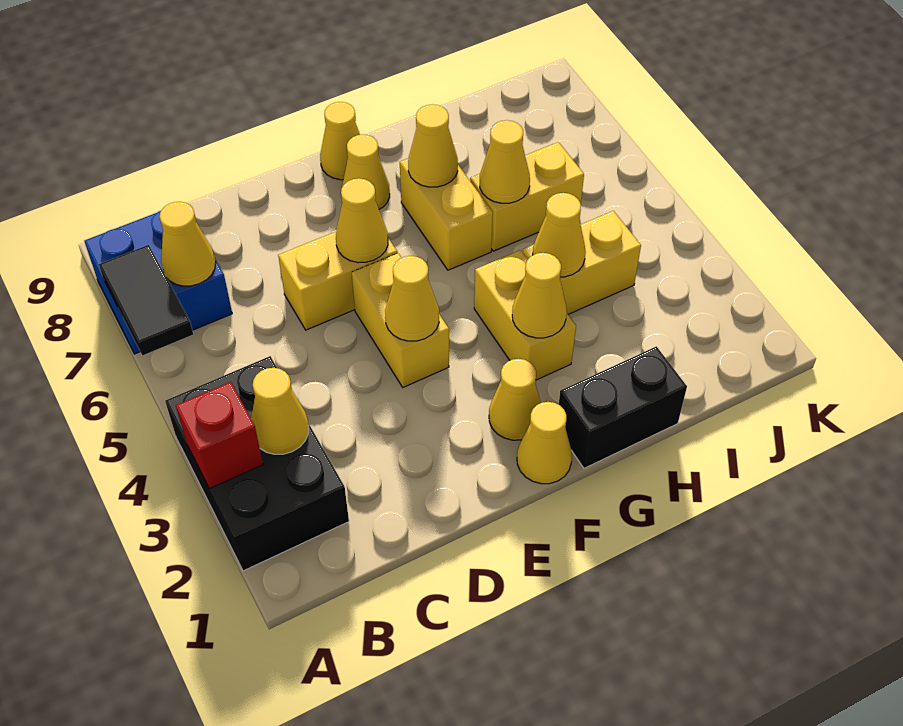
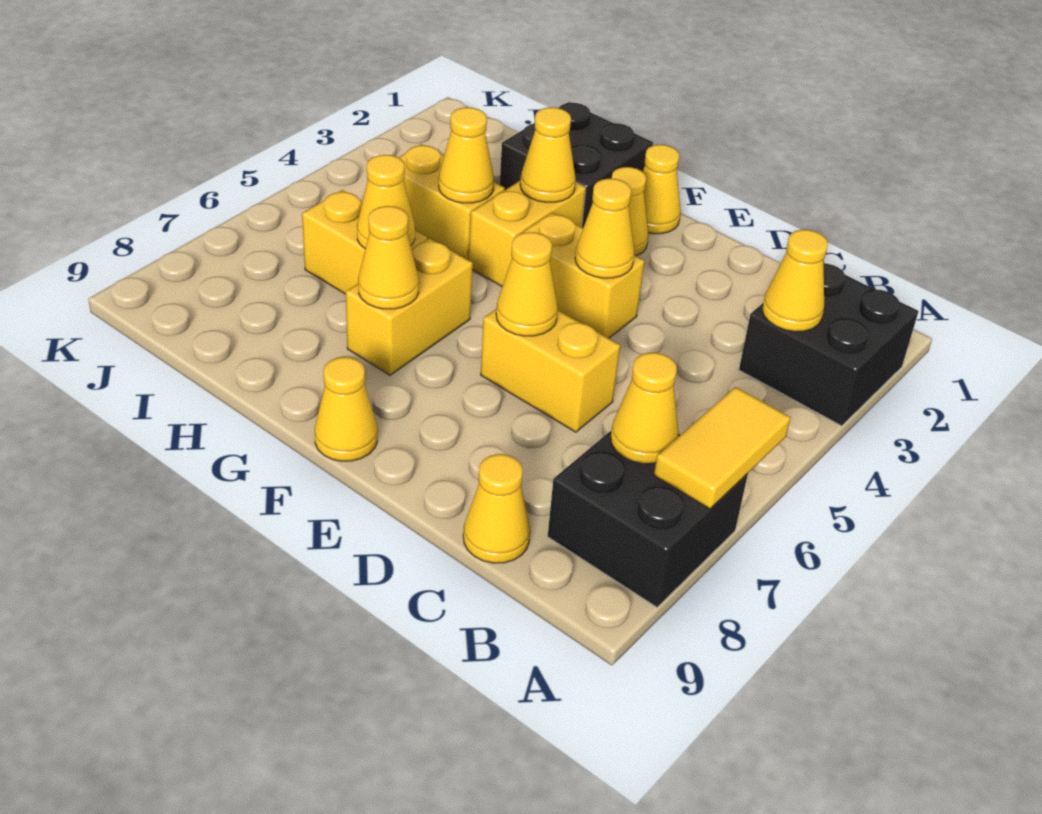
black 2x3 brick [165,356,349,571] -> black 2x2 brick [739,264,919,426]
red 1x1 brick [176,382,263,488] -> none
black 1x2 tile [99,245,193,355] -> yellow 1x2 tile [654,387,791,509]
blue 2x2 brick [84,211,232,354] -> black 2x2 brick [548,430,748,607]
yellow 1x2 brick [352,253,449,387] -> yellow 1x2 brick turned to [520,212,644,338]
yellow 1x1 cone [342,134,390,209] -> yellow 1x1 cone moved to [463,454,530,563]
black 1x2 brick [559,346,687,468] -> black 2x2 brick [499,102,653,228]

